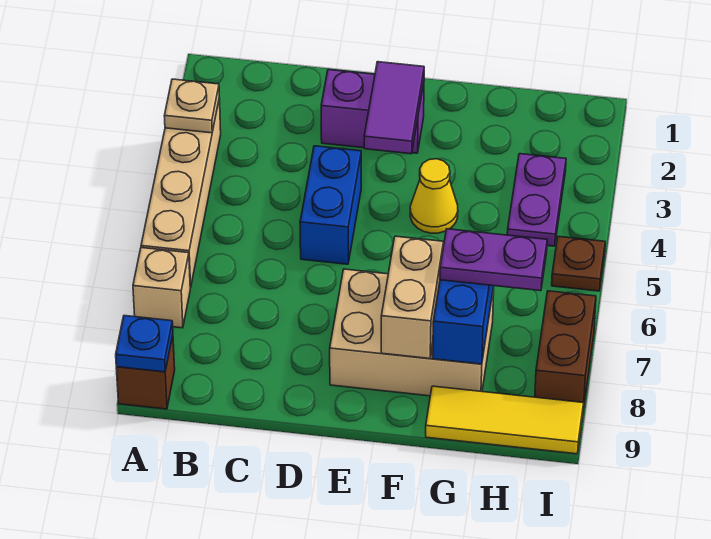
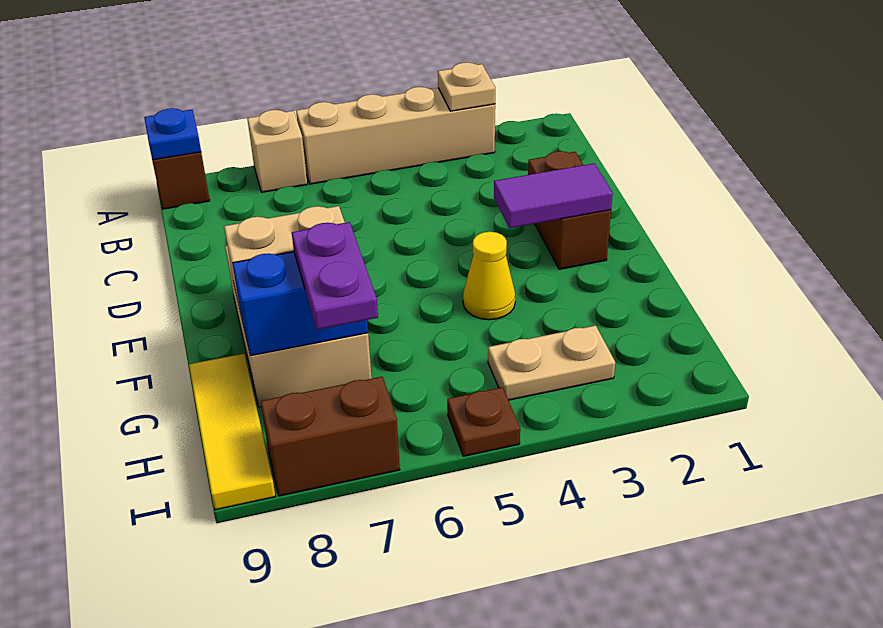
purple 1x2 brick [321,70,424,153] -> brown 1x2 brick [528,151,611,269]
blue 1x2 brick [300,146,361,264] -> none
purple 1x2 plate [507,154,566,246] -> tan 1x2 plate [488,325,615,400]

